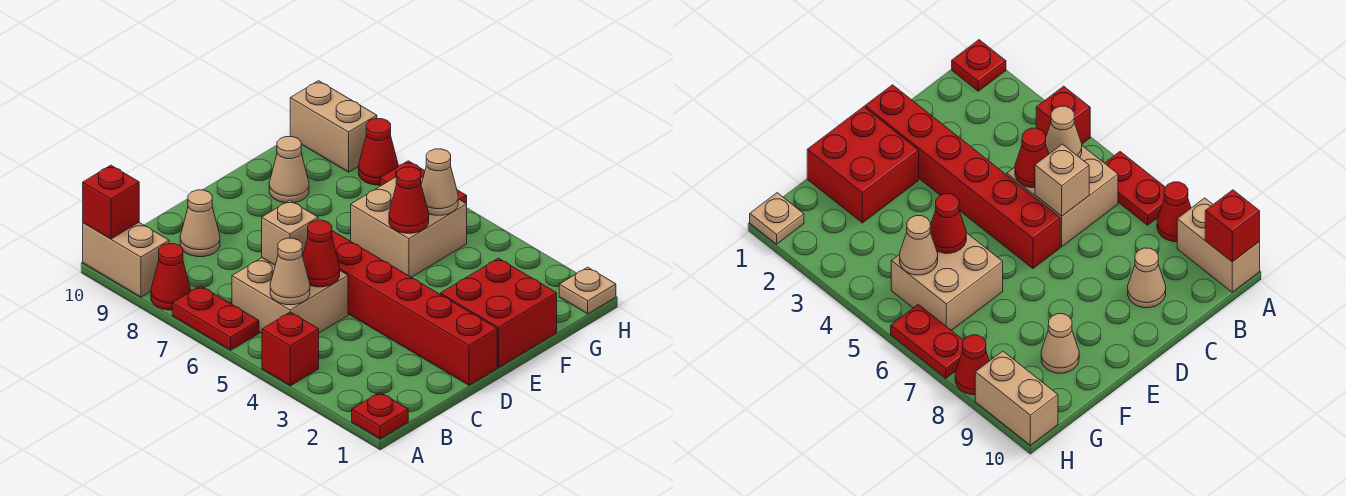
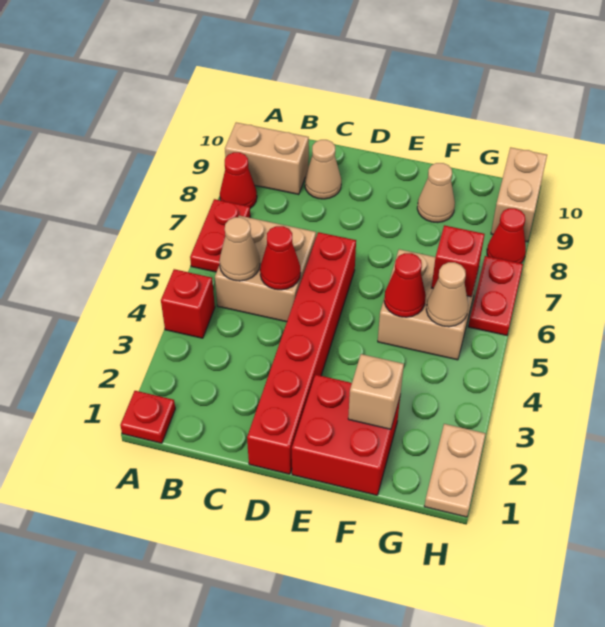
tan 1x2 brick [83,223,169,297] -> tan 1x2 brick turned to [225,122,309,195]
red 1x1 brick [83,165,139,239] -> red 1x1 brick moved to [431,225,485,297]
tan 1x1 brick [262,200,318,265] -> tan 1x1 brick moved to [348,354,404,429]
tan 1x1 plate [559,267,616,314] -> tan 1x2 plate [424,424,486,517]

